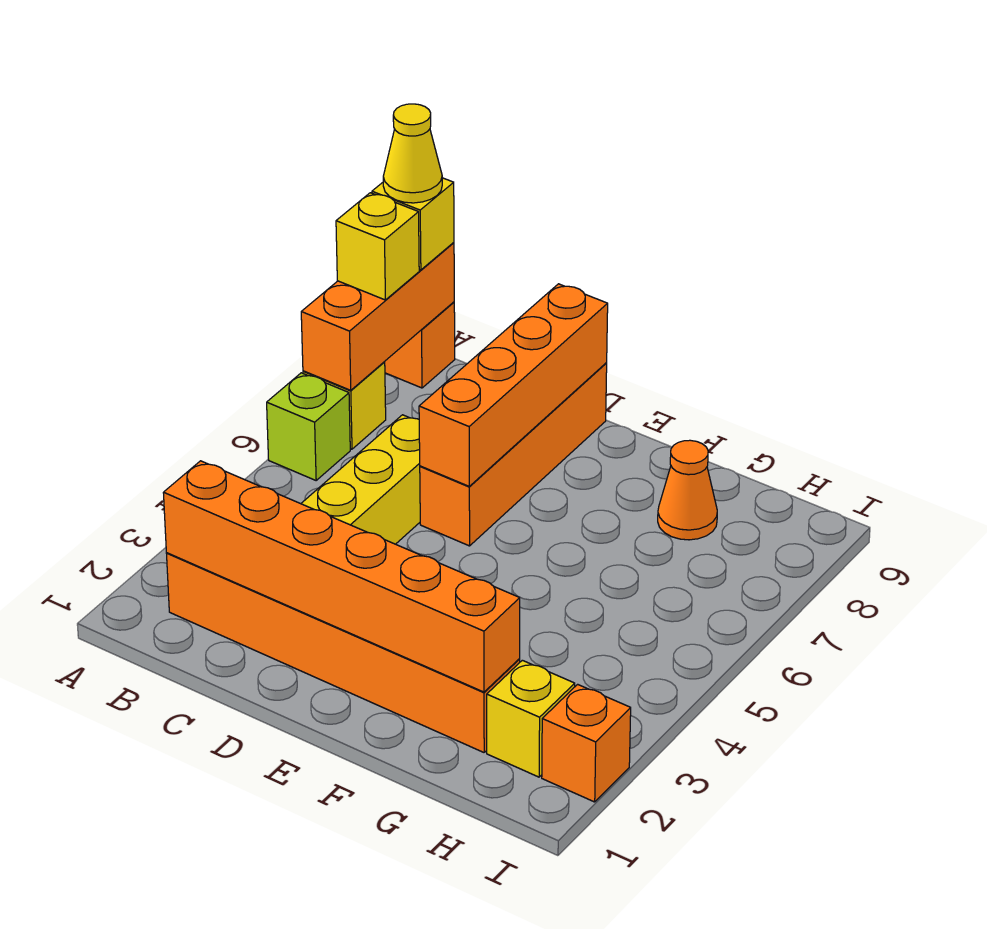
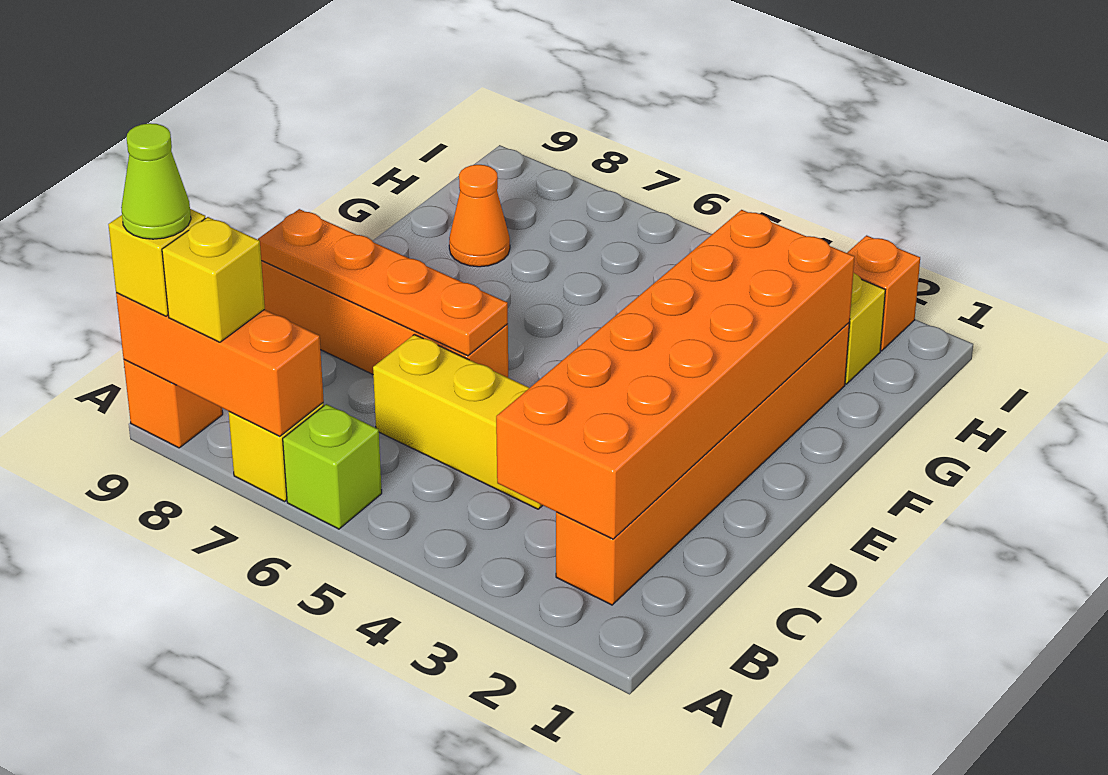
yellow 1x1 cone [383,104,442,203] -> lime 1x1 cone [121,123,191,239]
orange 1x6 brick [163,461,520,692] -> orange 2x6 brick [496,210,855,539]
orange 1x4 brick [419,284,608,486] -> orange 1x4 plate [258,209,508,356]

